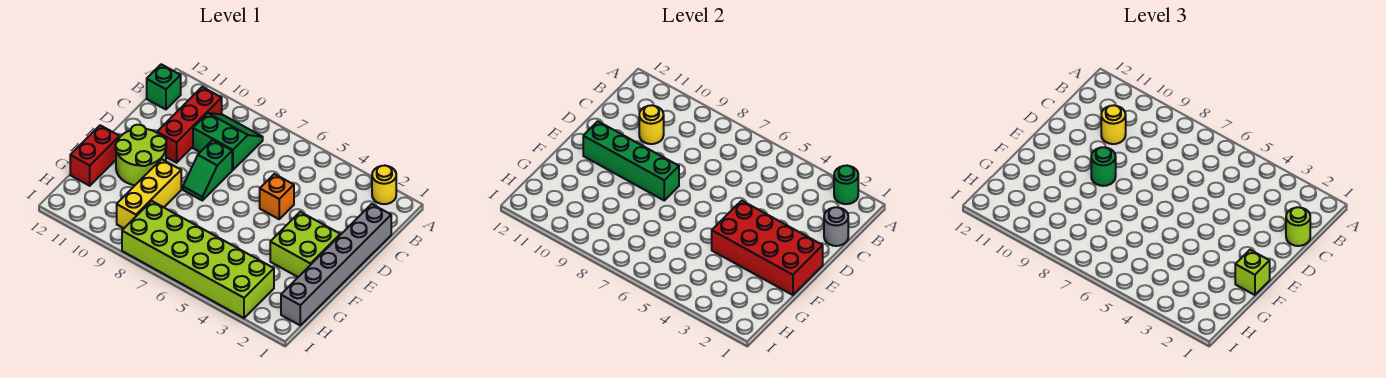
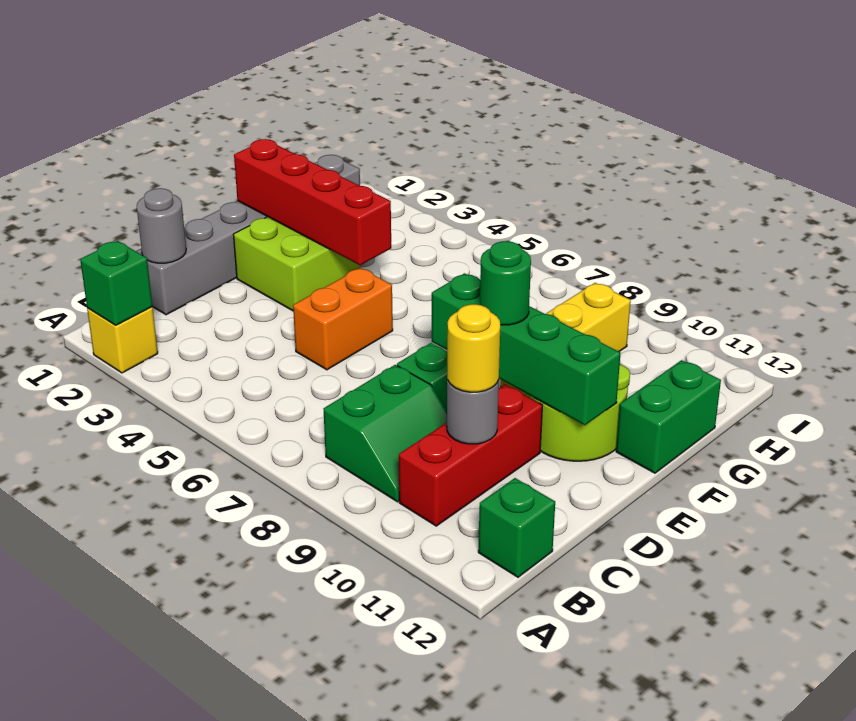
yellow 1x1 round brick [372,166,396,204] -> yellow 1x1 brick [87,307,158,373]
green 1x1 round brick [834,166,858,204] -> green 1x1 brick [80,241,152,325]
green 2x2 slope [193,113,263,170] -> green 2x2 slope turned to [324,365,447,502]
lime 1x1 round brick [1286,207,1310,246] -> none
yellow 1x1 round brick [639,105,664,144] -> grey 1x1 round brick [447,380,499,444]
orange 1x1 brick [260,174,294,219] -> orange 1x2 brick [293,268,393,370]
red 2x4 brick [712,201,823,295] -> red 1x4 brick [234,139,391,265]
lime 1x1 brick [1235,250,1270,295] -> none
red 1x2 brick [70,125,120,186] -> green 1x2 brick [616,360,721,473]
lime 2x6 brick [122,201,274,318] -> none

